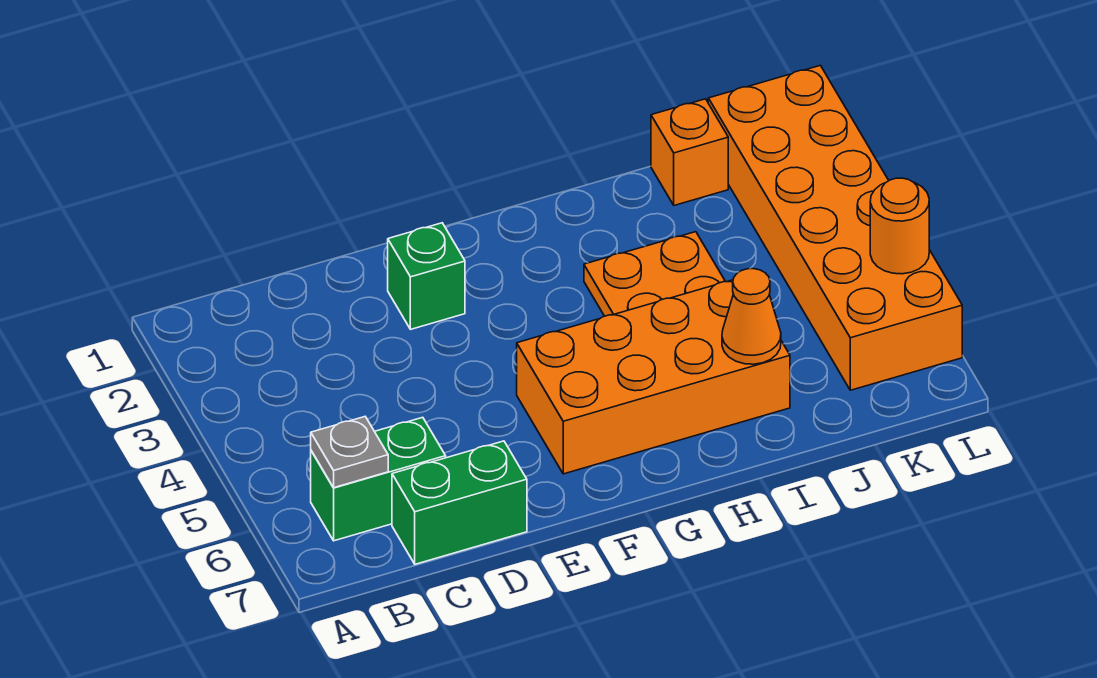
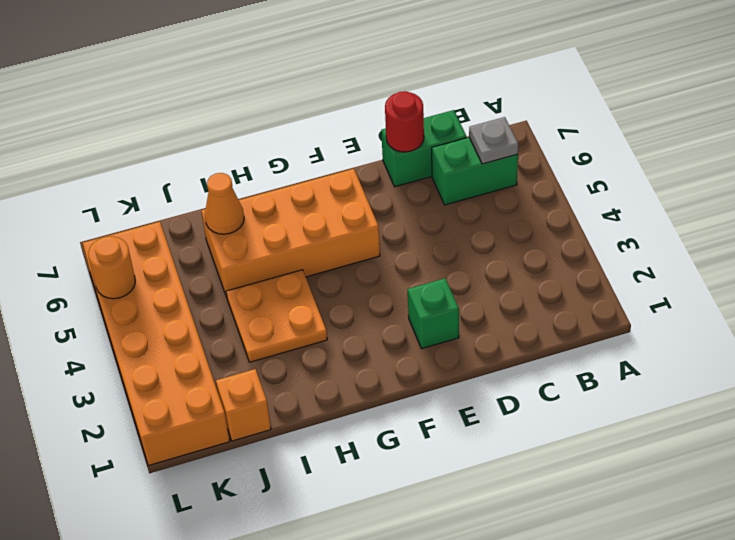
none -> red 1x1 round brick [385,91,424,152]

